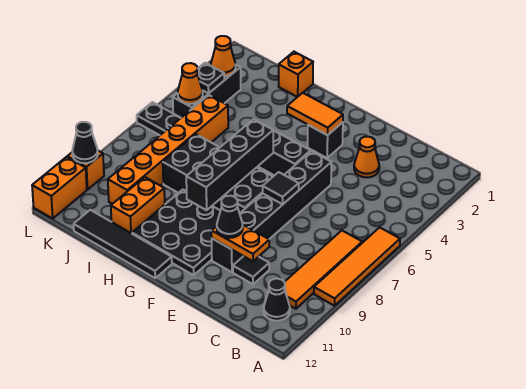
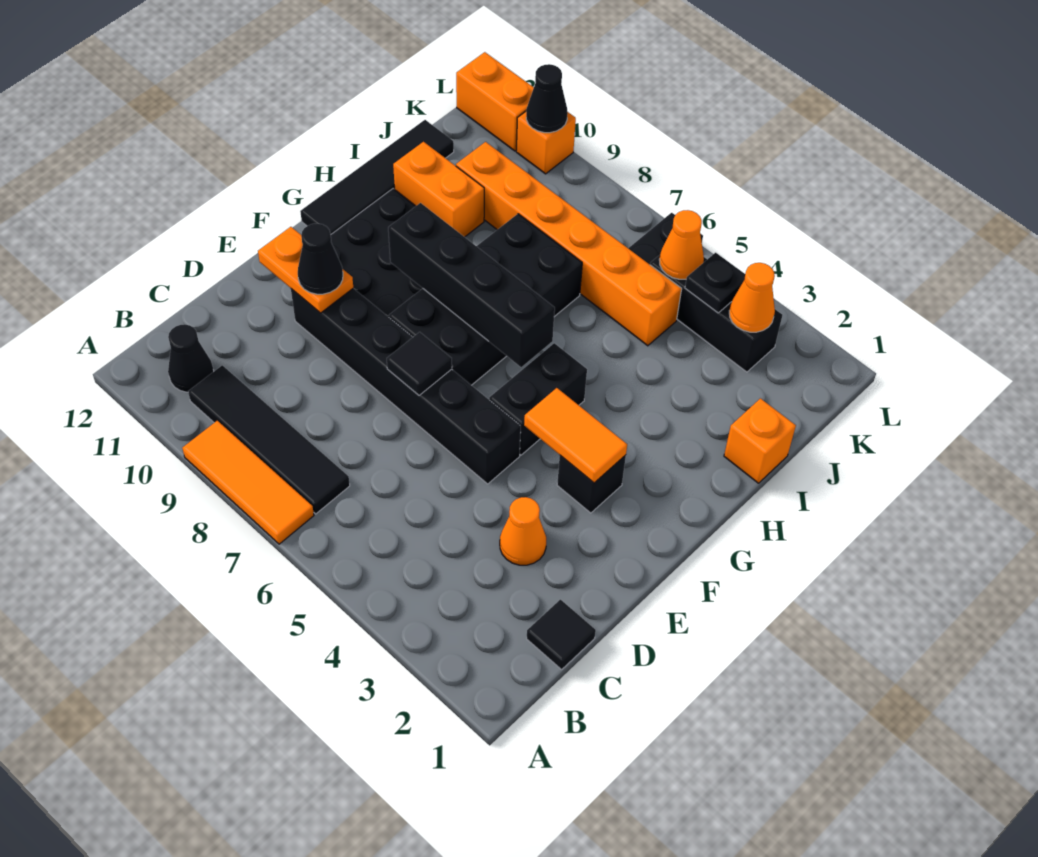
orange 1x4 tile [314,227,400,306] -> orange 1x3 tile [182,421,314,544]
orange 1x4 tile [285,231,362,309] -> black 1x4 tile [188,365,350,514]
black 1x1 tile [233,256,269,284] -> black 1x1 tile moved to [527,600,596,670]
orange 1x2 plate [211,225,269,261] -> orange 1x2 plate turned to [258,227,353,313]
orange 1x2 tile [287,93,343,135] -> orange 1x2 tile turned to [524,388,627,483]

